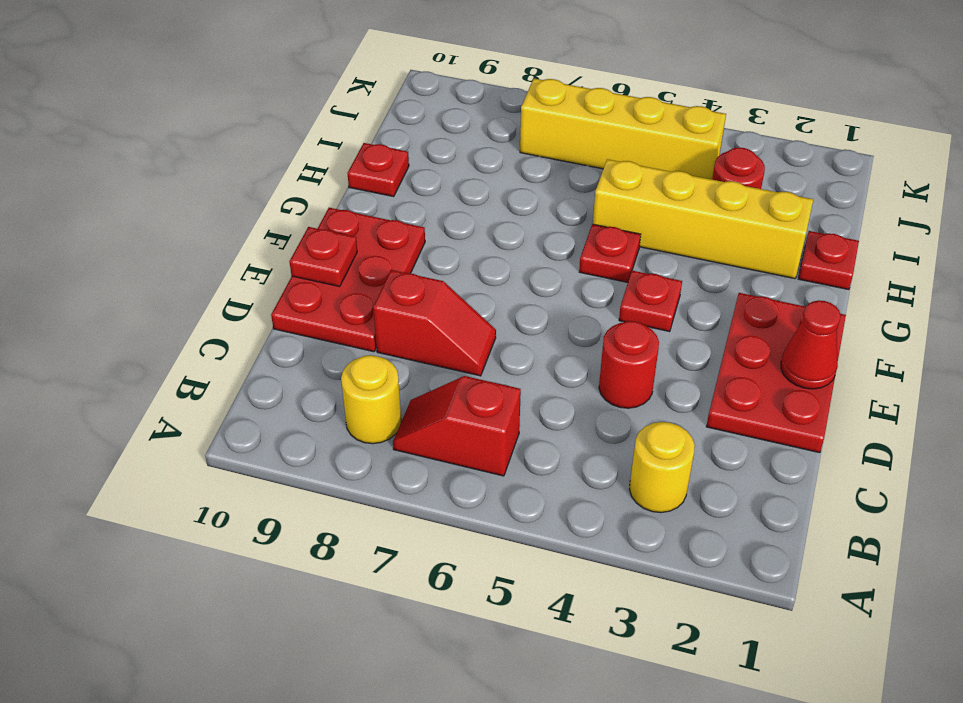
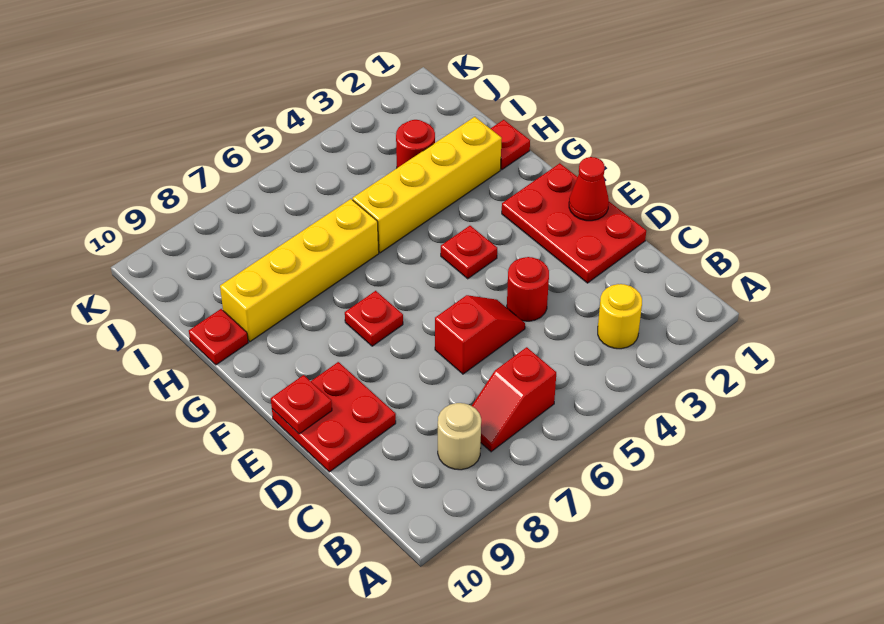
yellow 1x1 round brick [341,355,401,444] -> tan 1x1 round brick [438,403,481,470]
red 1x2 slope [373,270,496,376] -> red 1x2 slope moved to [435,295,525,374]
red 2x3 plate [271,208,425,352] -> red 2x2 plate [272,362,396,472]
red 1x1 plate [579,224,641,283] -> red 1x1 plate moved to [345,291,403,346]
yellow 1x4 brick [520,79,726,179] -> yellow 1x4 brick moved to [220,199,379,342]

